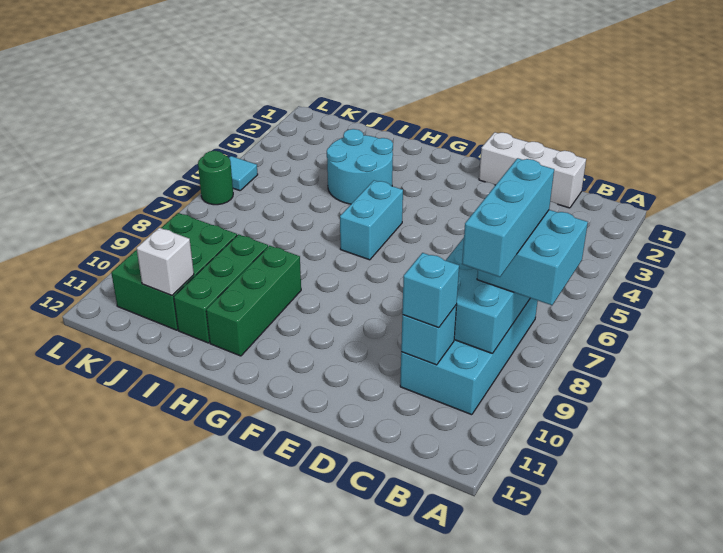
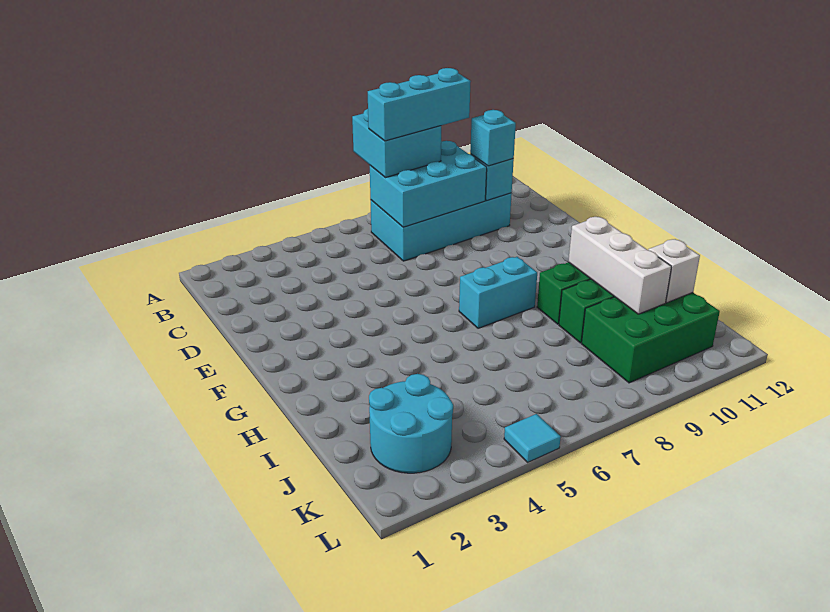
white 1x3 brick [479,132,586,208] -> white 1x3 brick moved to [568,217,672,314]
cyan 1x2 brick [340,181,403,260] -> cyan 1x2 brick moved to [459,257,537,328]
cyan 2x2 round brick [327,129,393,204] -> cyan 2x2 round brick moved to [369,374,453,473]
green 1x1 round brick [198,151,233,205] -> none

